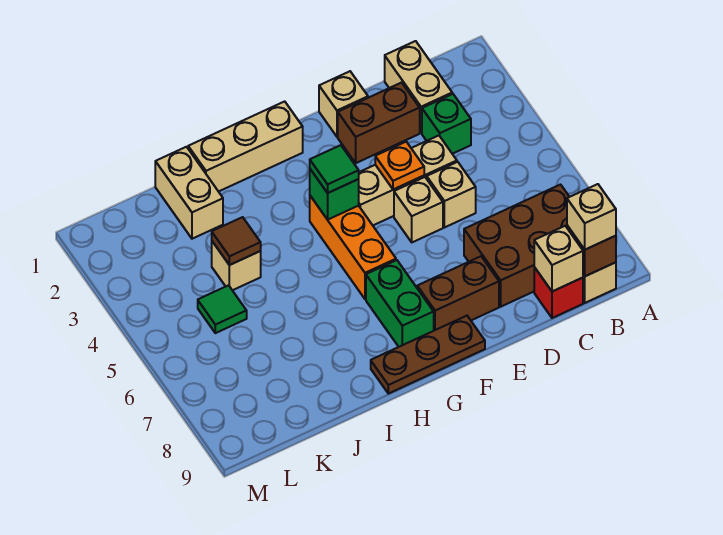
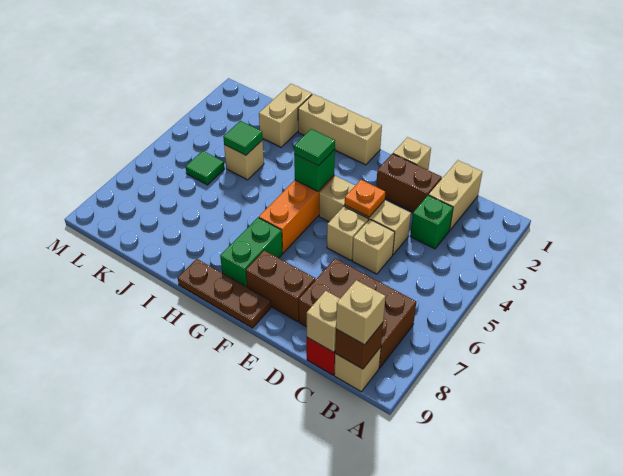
brown 1x1 tile [212,217,261,265] -> green 1x1 tile [223,121,263,155]

